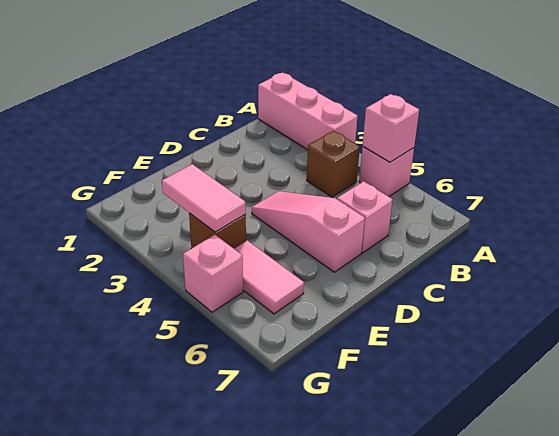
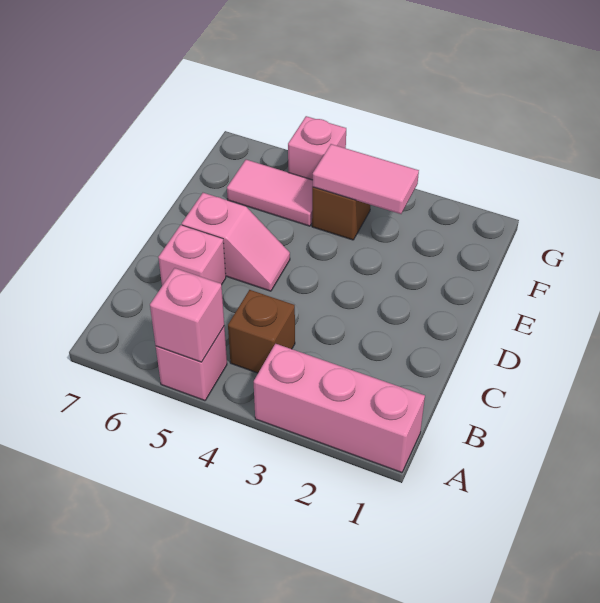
pink 1x3 slope [252,191,365,272] -> pink 1x2 slope [182,193,290,291]

